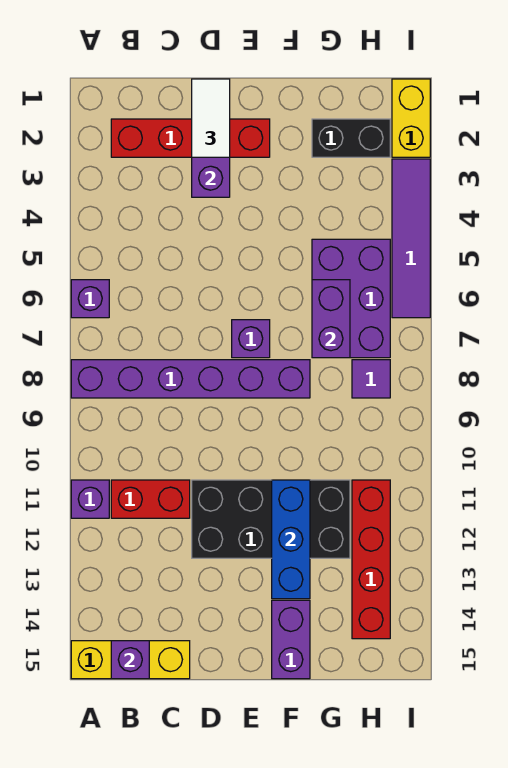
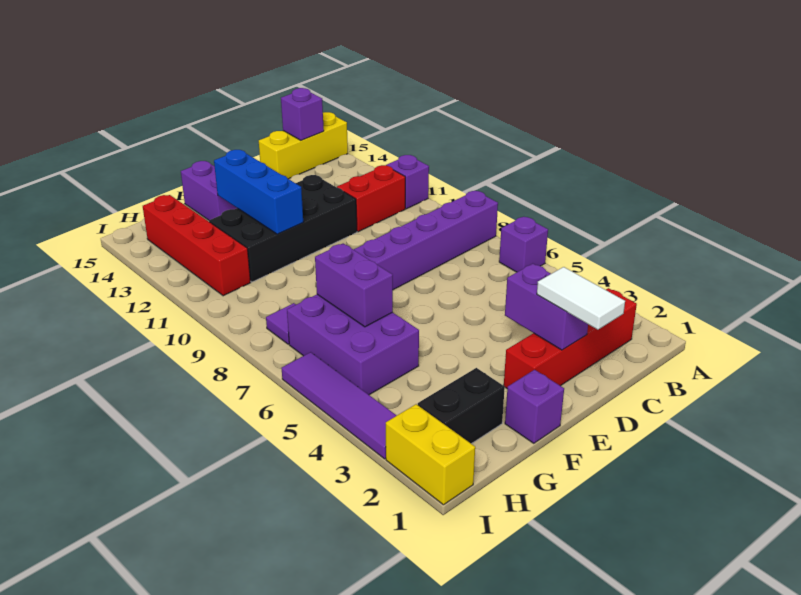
purple 1x1 brick [232,320,270,358] -> purple 1x1 brick moved to [505,370,564,443]

